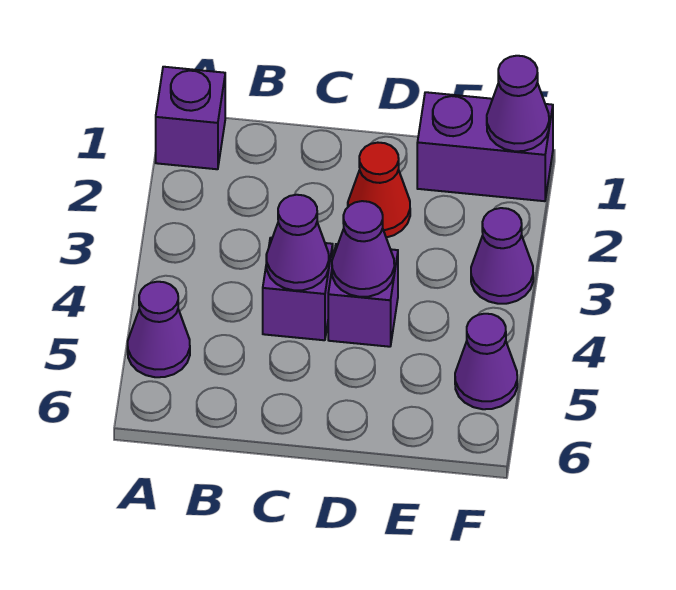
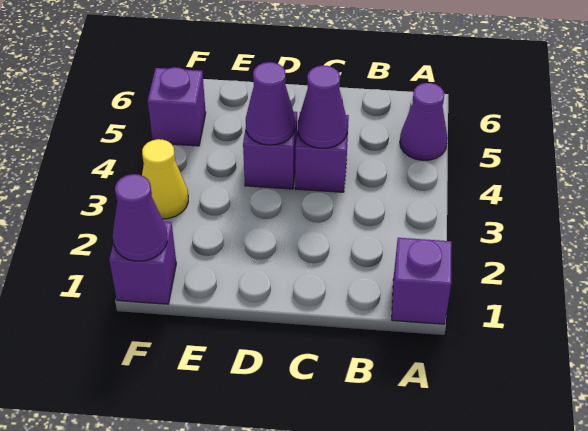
red 1x1 cone [348,143,410,238] -> none
purple 1x2 brick [417,92,553,201] -> purple 1x1 brick [109,222,176,304]
purple 1x1 cone [471,208,533,304] -> yellow 1x1 cone [142,139,188,219]
purple 1x1 cone [455,314,517,409] -> purple 1x1 brick [148,67,206,146]

